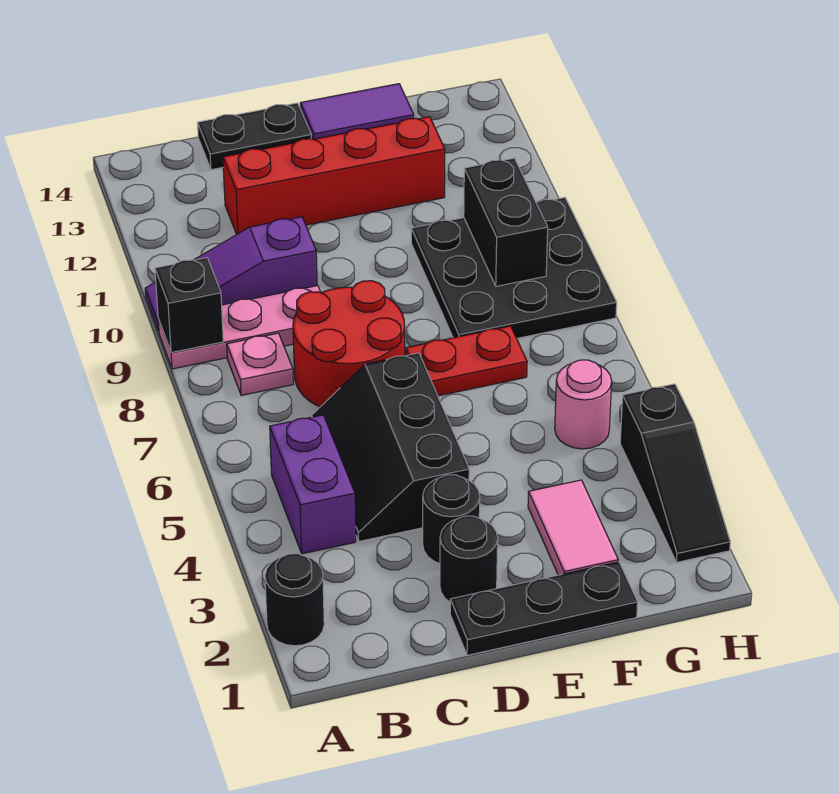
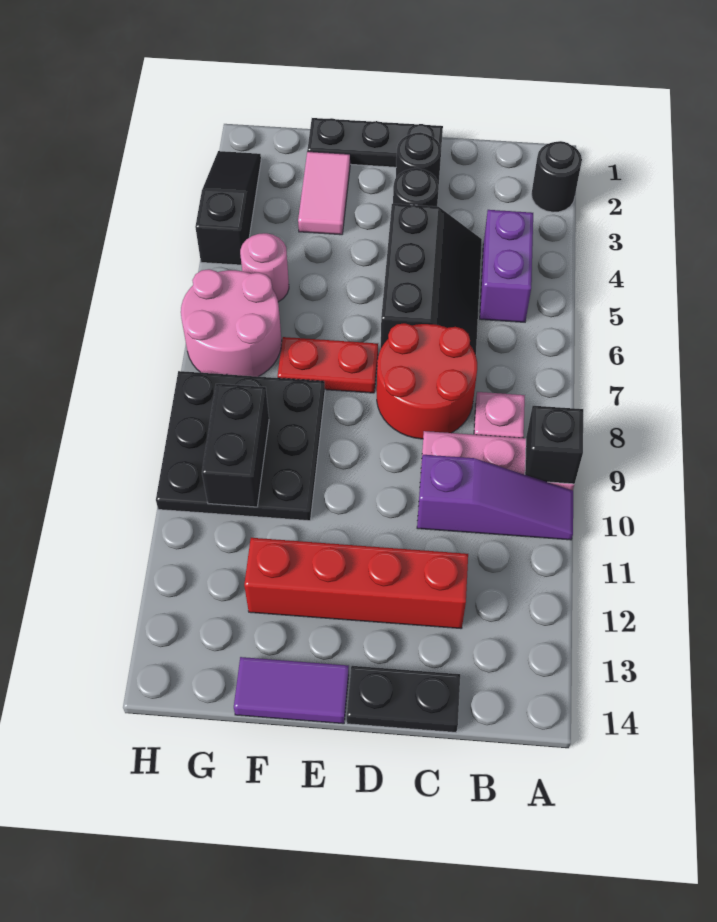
none -> pink 2x2 round brick [181,269,282,377]

